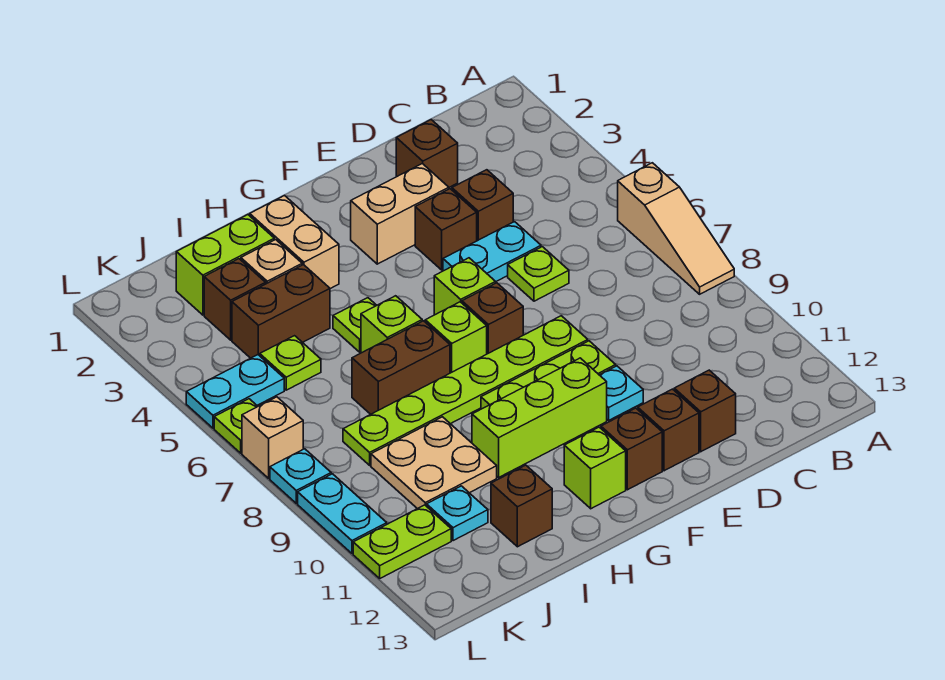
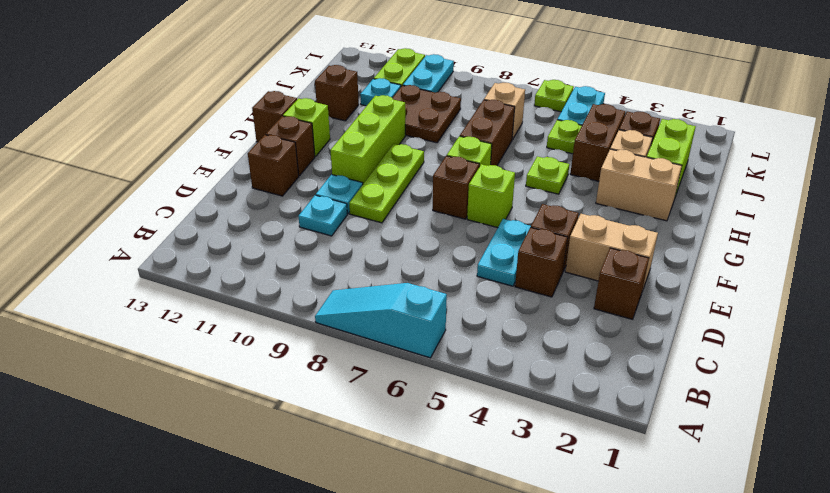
tan 1x3 slope [618,163,734,294] -> cyan 1x3 slope [315,283,447,358]
lime 1x1 plate [508,247,569,301] -> none
brown 1x1 brick [674,370,736,452] -> brown 1x1 brick moved to [252,91,297,142]
tan 1x2 brick [351,164,449,264] -> tan 1x2 brick turned to [565,214,658,291]
lime 1x6 plate [343,316,588,465] -> none
lime 1x1 brick [361,296,422,353] -> none
tan 2x2 plate [371,417,497,509] -> brown 2x2 plate [392,85,461,143]
tan 1x1 brick [242,397,303,478] -> tan 1x1 brick moved to [484,83,525,140]
cyan 1x1 plate [270,449,331,503] -> cyan 1x1 plate moved to [298,195,347,236]
cyan 1x2 plate [298,474,387,553] -> cyan 1x2 plate turned to [403,54,454,93]

